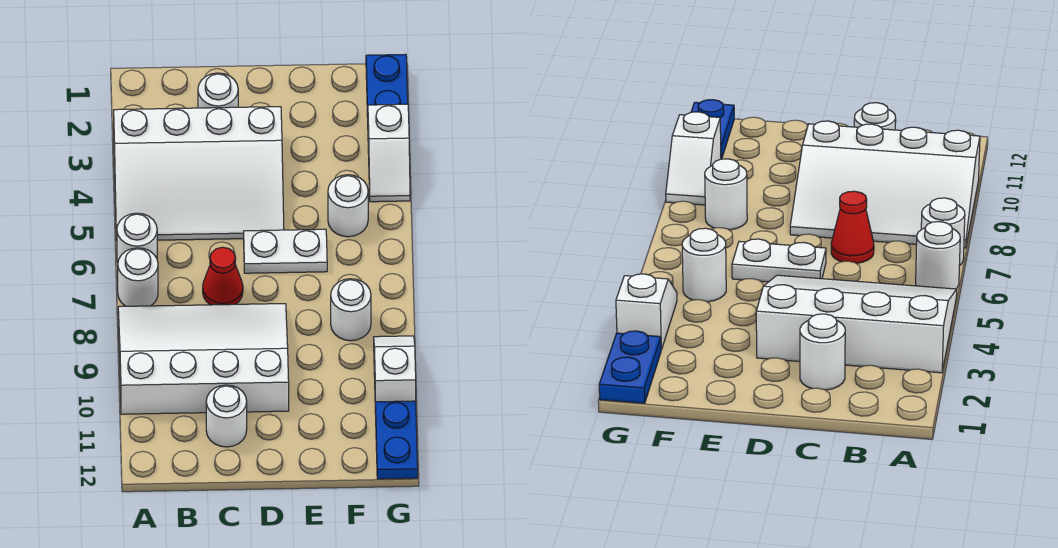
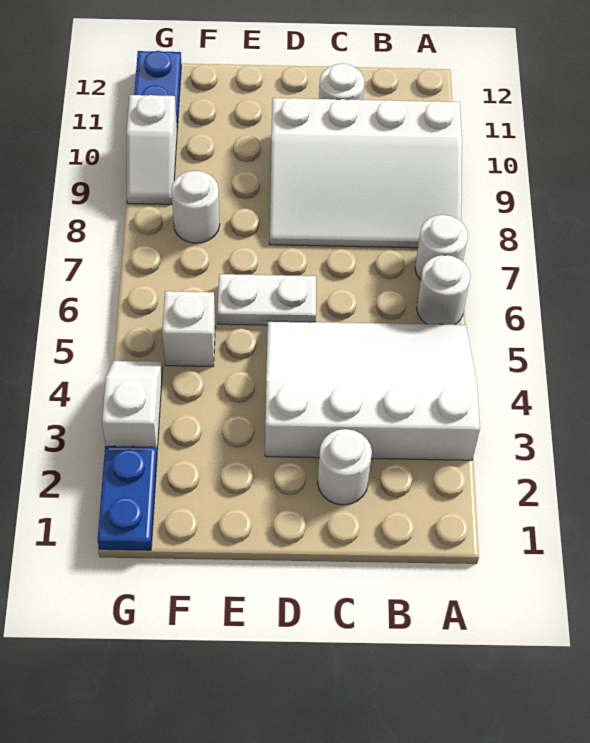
red 1x1 cone [203,247,243,305] -> none
white 1x1 round brick [328,175,368,237] -> white 1x1 brick [162,291,215,367]

